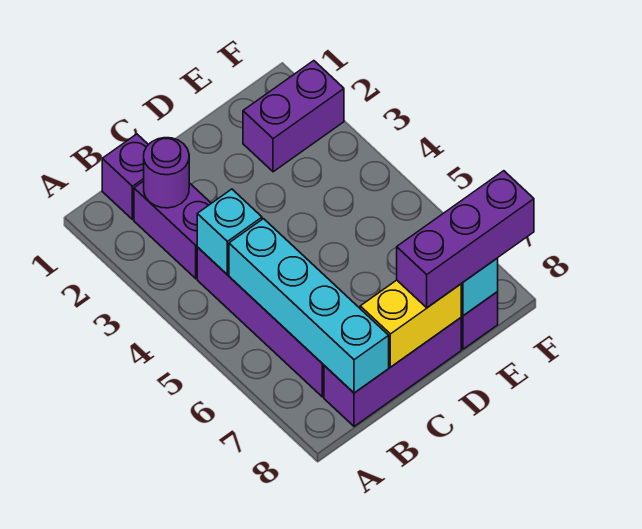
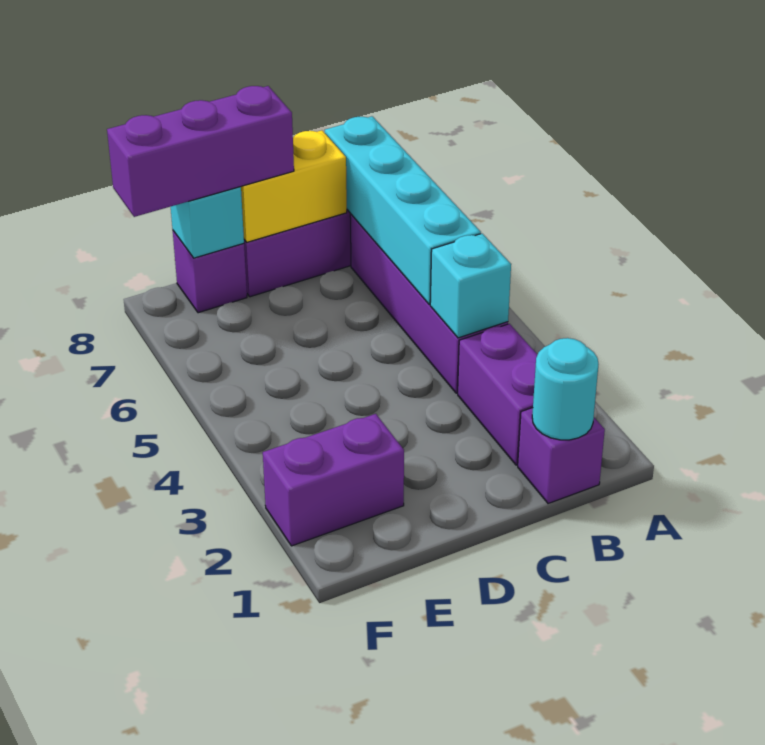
none -> cyan 1x1 round brick [532,338,598,440]
purple 1x1 round brick [144,138,189,208] -> none

